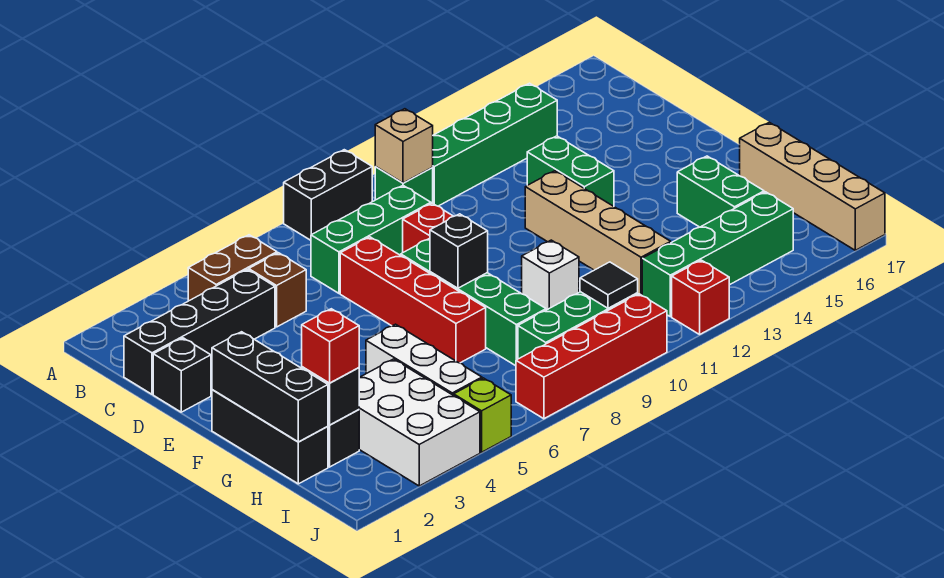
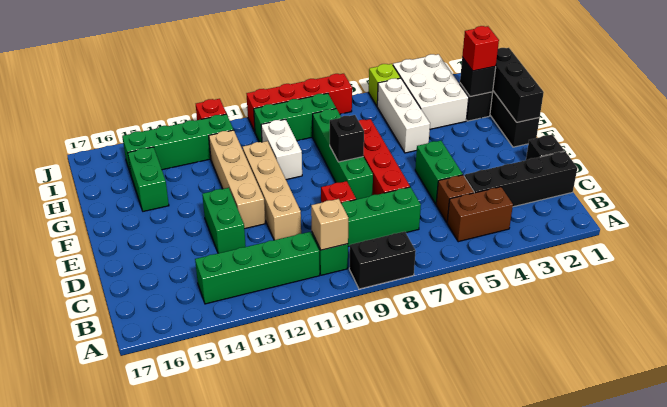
none -> green 1x2 brick [415,141,463,204]
white 1x1 brick [522,240,579,310] -> white 1x2 brick [261,119,302,180]
tan 1x4 brick [740,122,885,250] -> tan 1x4 brick moved to [242,141,301,240]
black 1x1 tile [580,262,638,308] -> none

